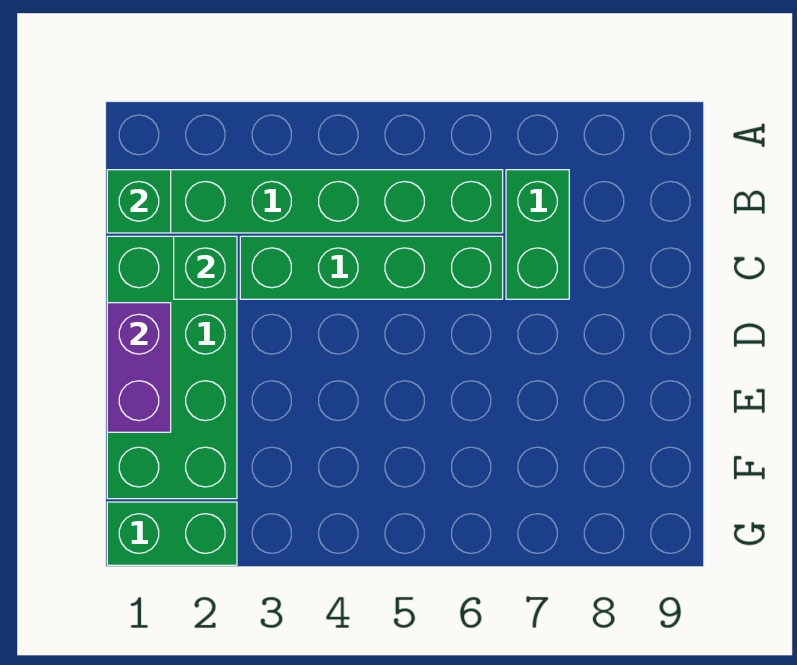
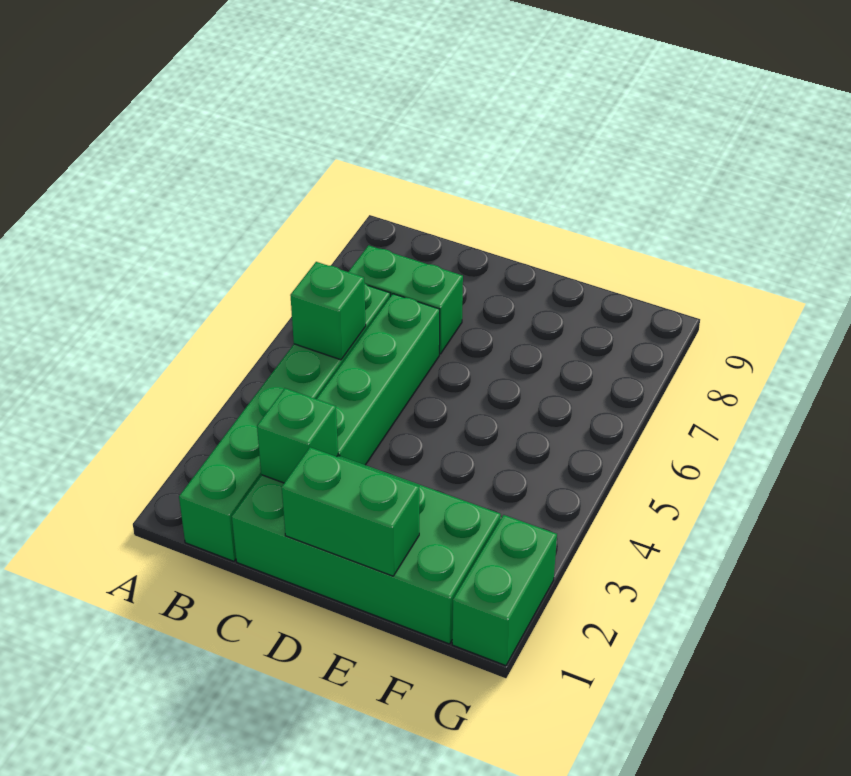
green 1x1 brick [107,170,171,233] -> green 1x1 brick moved to [290,262,366,360]
purple 1x2 brick [107,303,171,432] -> green 1x2 brick [282,447,419,576]

